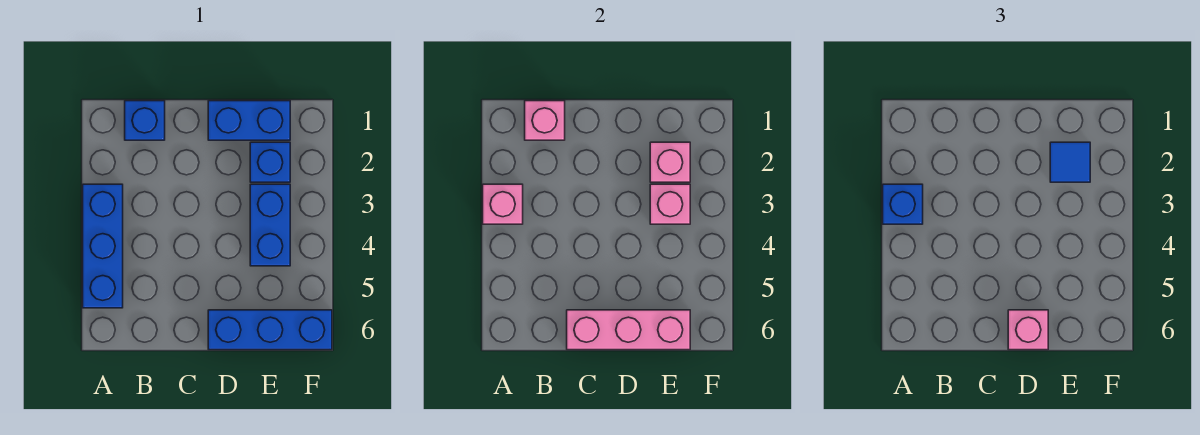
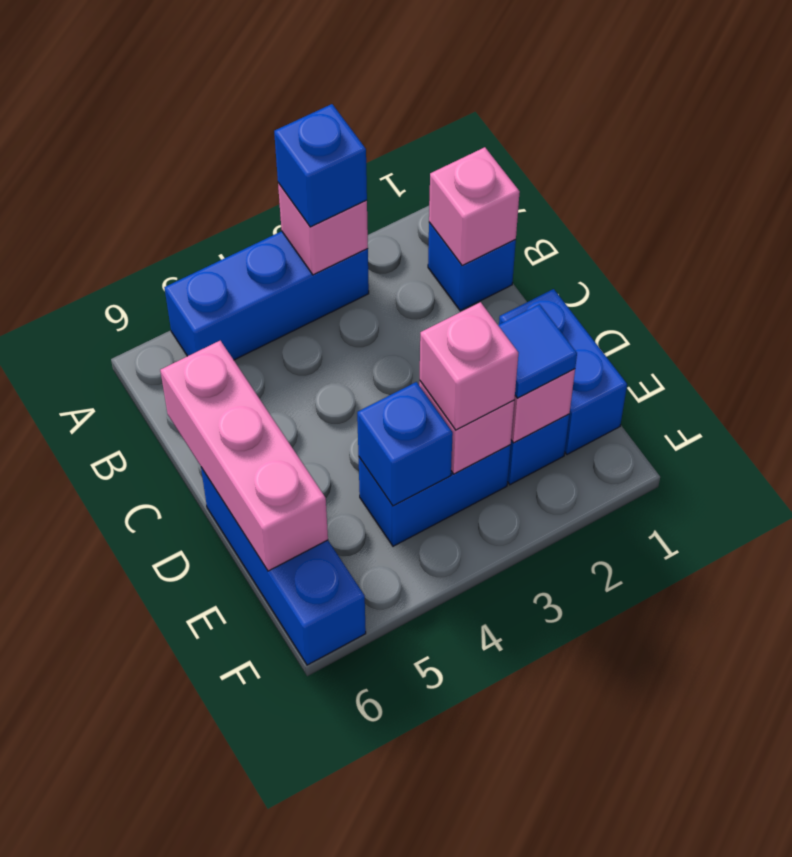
pink 1x1 brick [1008,310,1048,350] -> pink 1x1 brick moved to [420,302,518,430]
none -> blue 1x1 brick [357,382,453,506]

